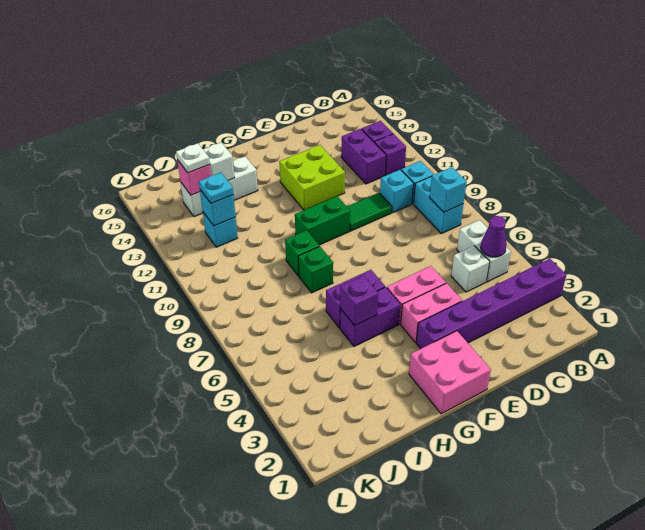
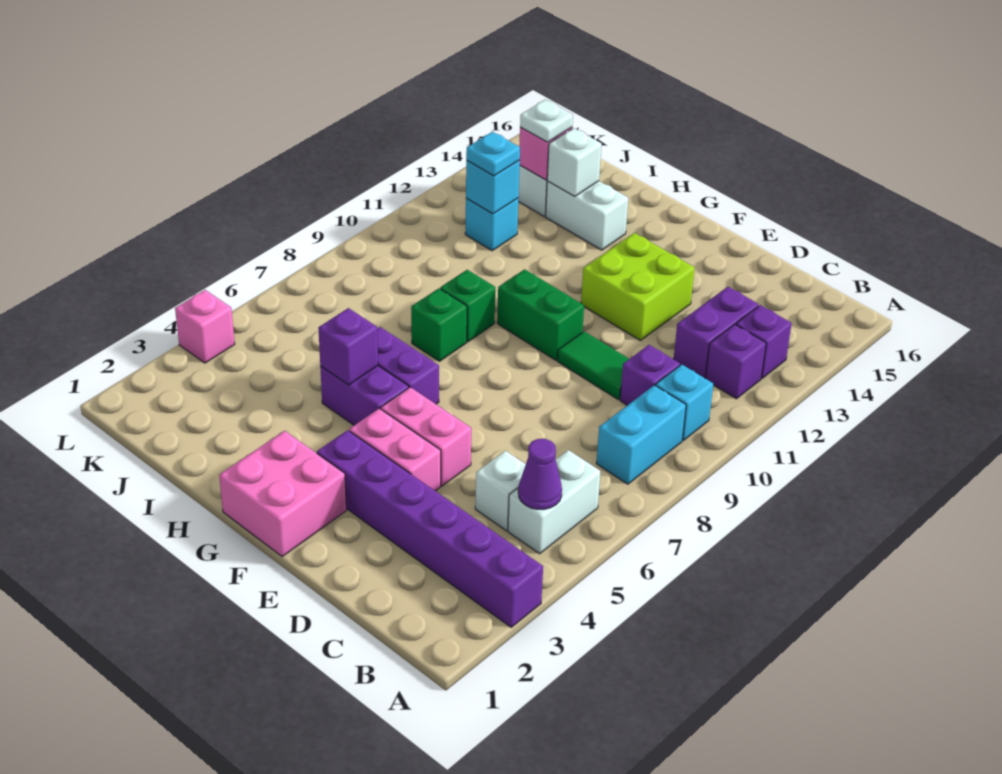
cyan 1x1 brick [430,167,466,212] -> none
cyan 1x1 brick [380,170,414,213] -> purple 1x1 brick [620,345,680,405]
none -> pink 1x1 brick [175,290,235,363]

